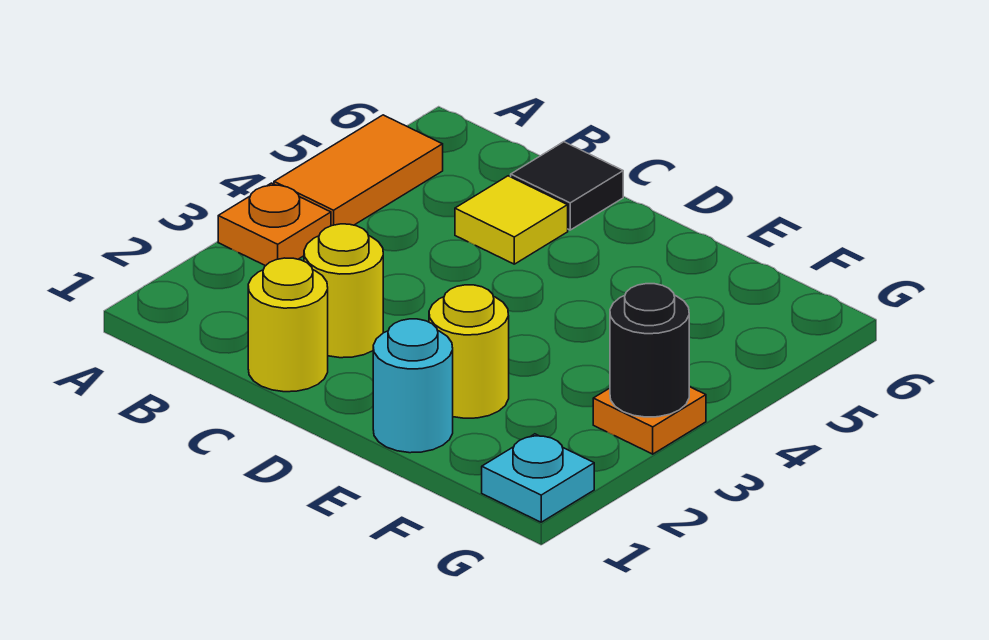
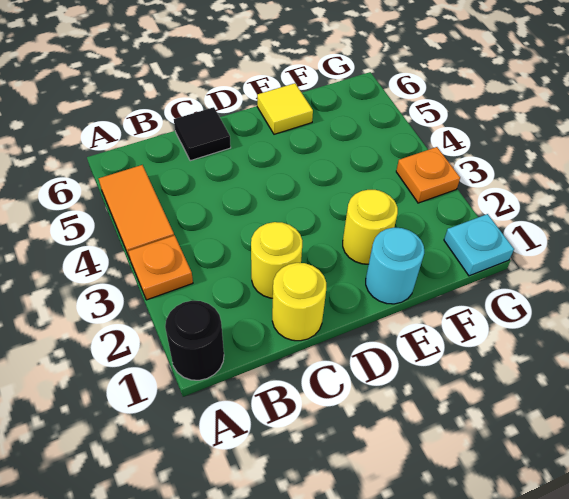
yellow 1x1 tile [455,176,568,264] -> yellow 1x1 tile moved to [257,83,313,134]
black 1x1 round brick [610,284,689,417] -> black 1x1 round brick moved to [165,301,224,380]

